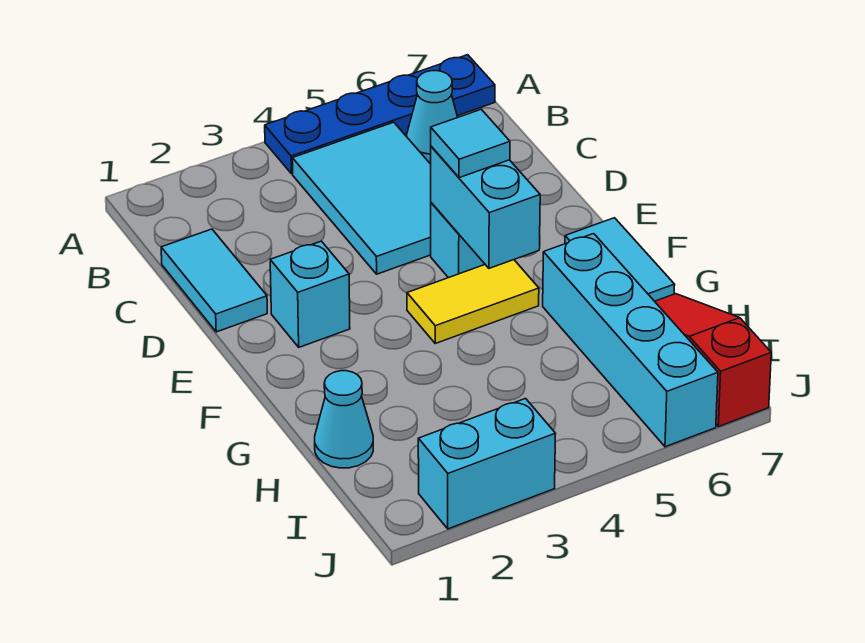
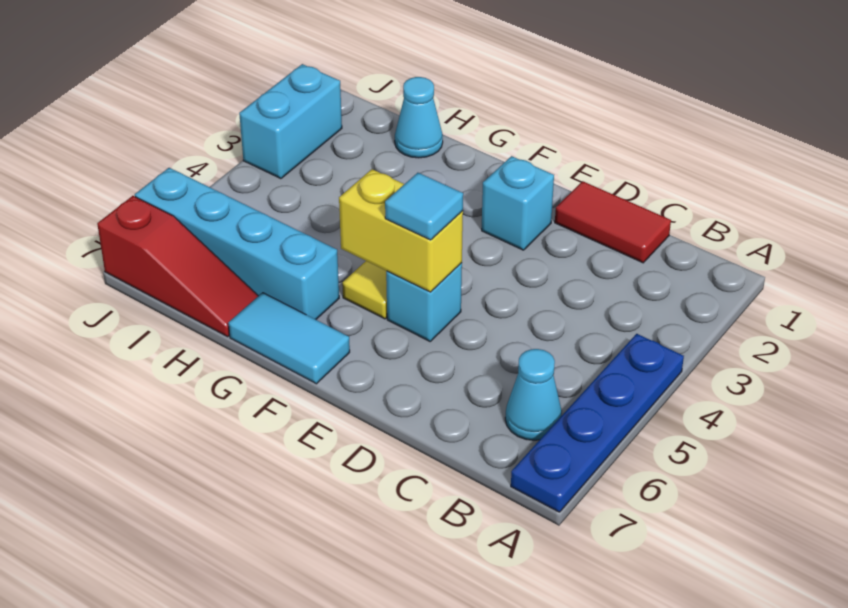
cyan 2x3 tile [292,122,431,274] -> none
cyan 1x2 tile [161,229,267,332] -> red 1x2 tile [555,181,671,263]
cyan 1x2 brick [431,146,540,268] -> yellow 1x2 brick [339,169,463,292]

